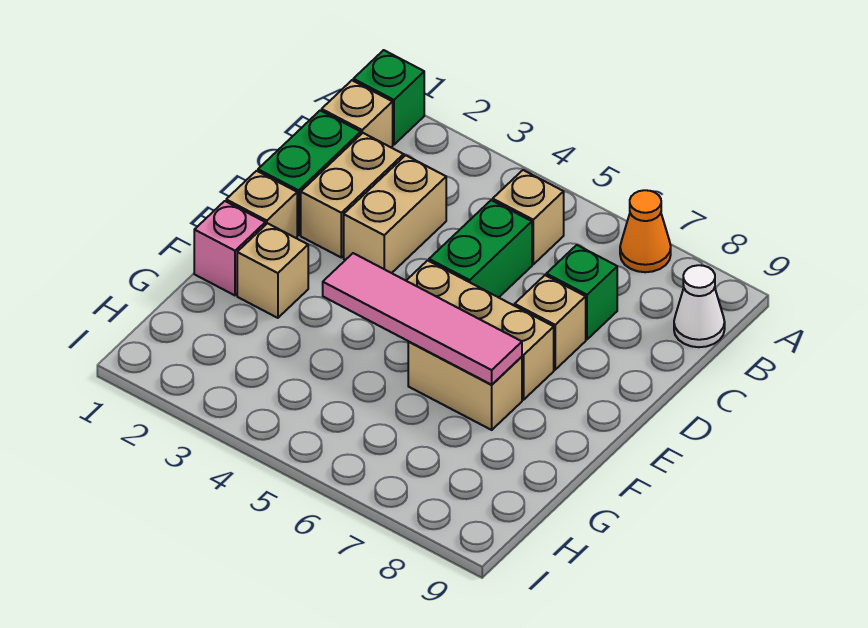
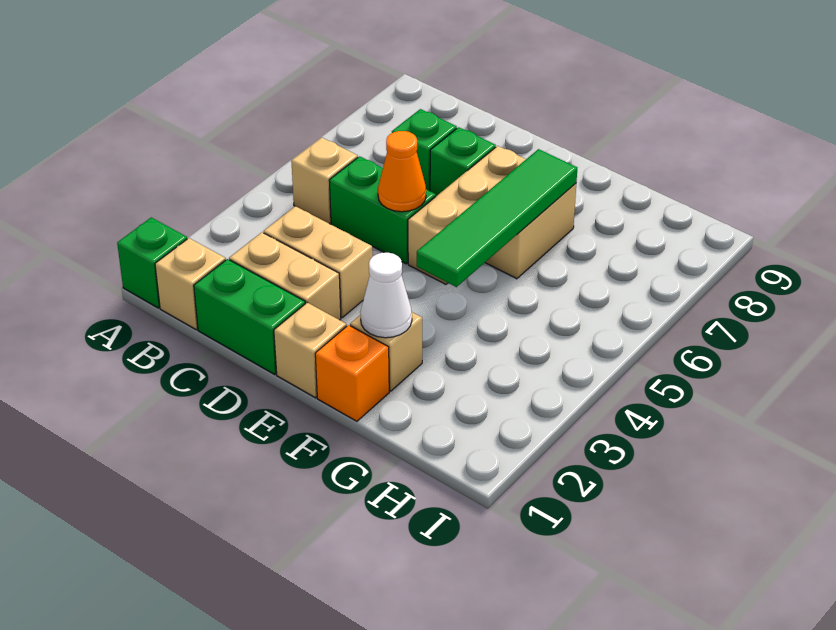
orange 1x1 cone [620,190,671,272] -> orange 1x1 cone moved to [378,131,426,212]
white 1x1 cone [674,265,725,347] -> white 1x1 cone moved to [360,253,412,338]
tan 1x1 brick [515,275,586,370] -> green 1x1 brick [430,127,496,196]
pink 1x1 brick [194,201,265,295] -> orange 1x1 brick [315,325,389,421]
pink 1x4 tile [323,253,522,385] -> green 1x4 tile [417,149,577,287]

